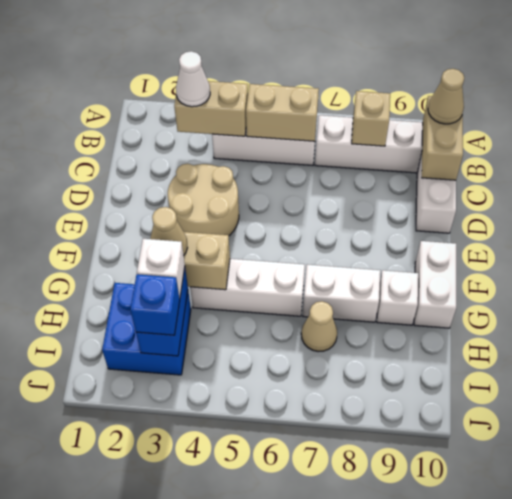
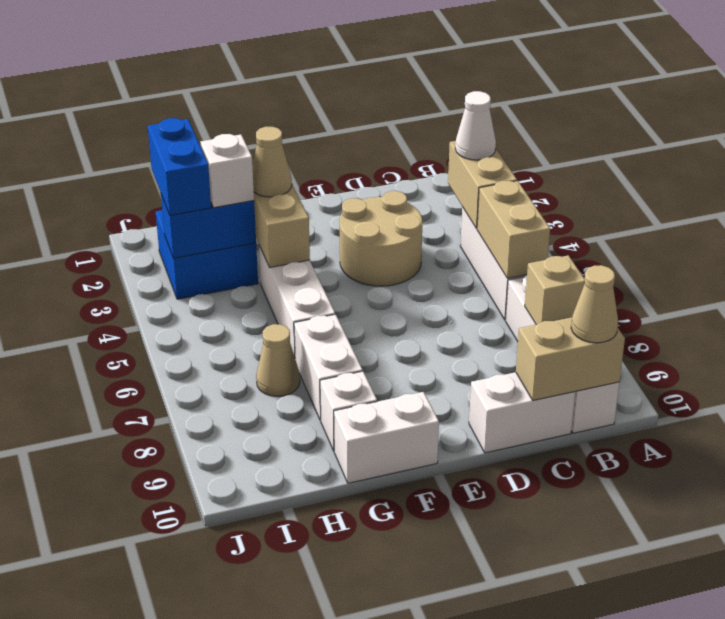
blue 1x1 brick [130,274,180,335] -> blue 1x2 brick [148,118,211,215]

